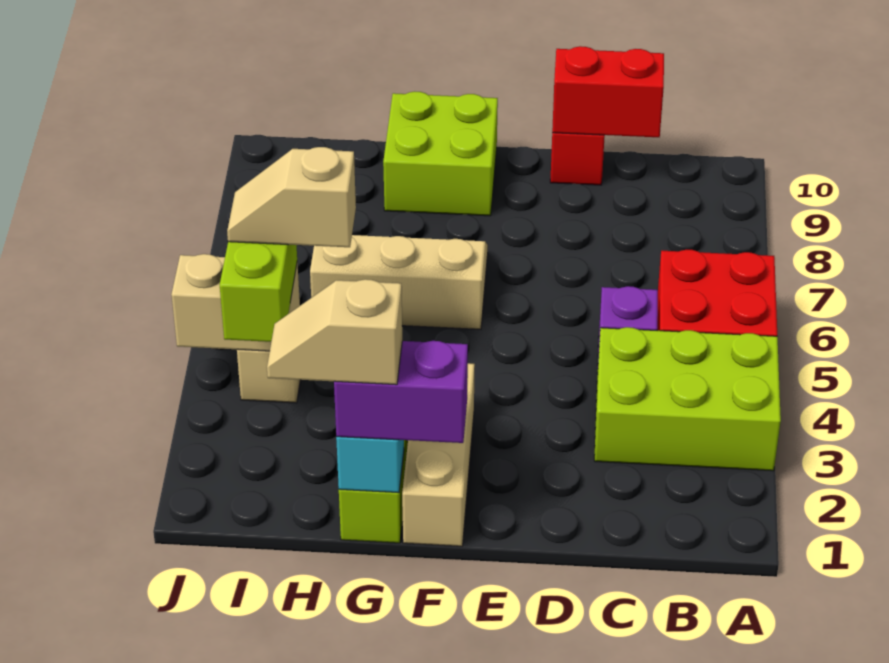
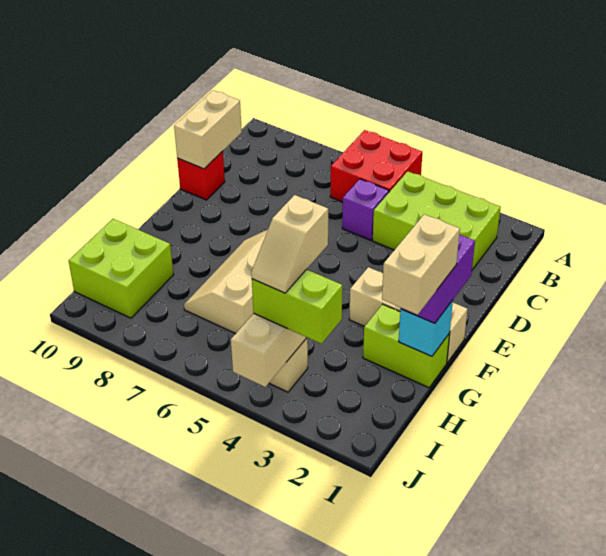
lime 2x3 brick [594,327,781,471] -> lime 2x3 brick turned to [373,171,501,270]
red 1x2 brick [552,46,664,137] -> tan 1x2 brick [174,90,242,169]
lime 2x2 brick [383,91,498,216] -> lime 2x2 brick moved to [69,219,174,318]
tan 1x2 slope [267,279,402,385] -> tan 1x2 brick [382,214,460,315]

